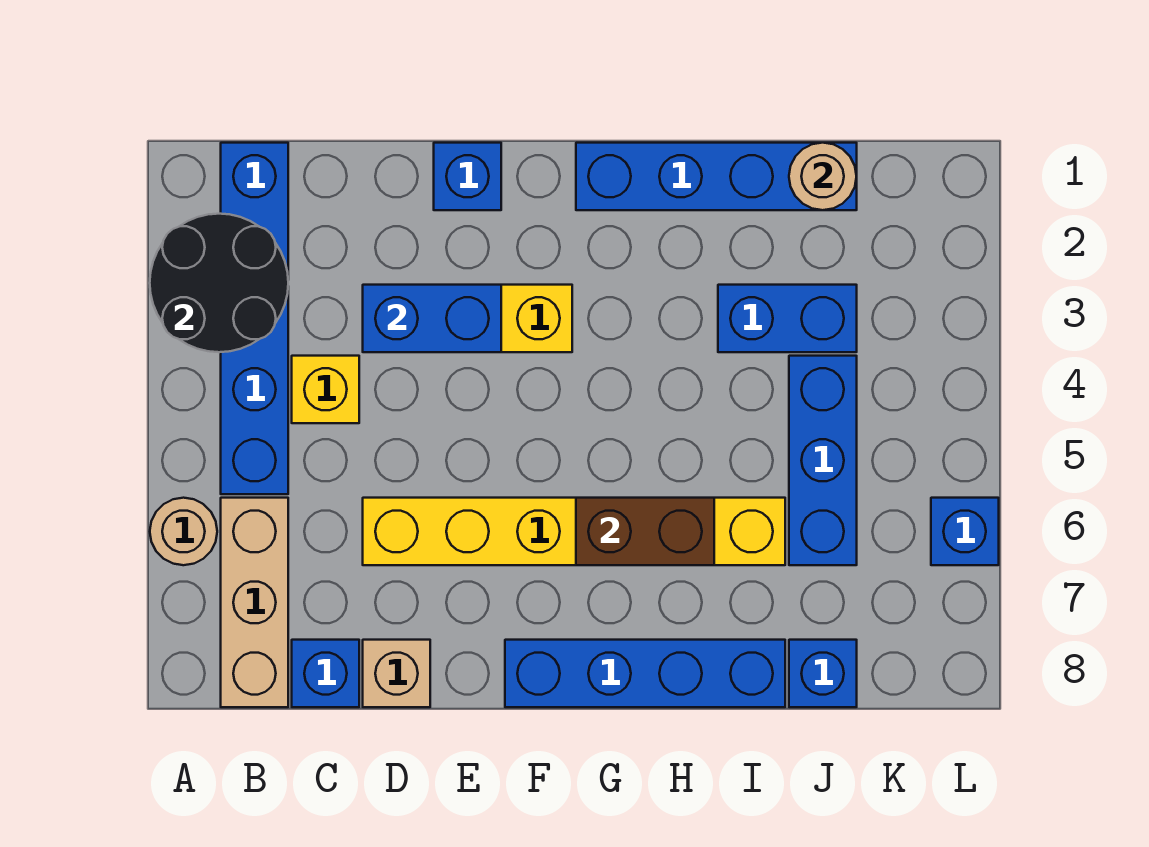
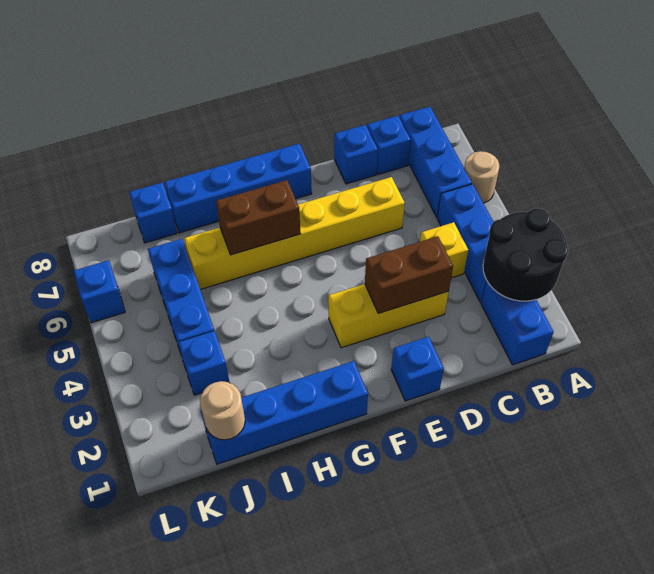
tan 1x3 brick [221,498,288,707] -> blue 1x3 brick [400,107,472,217]
blue 1x2 brick [363,285,501,352] -> brown 1x2 brick [365,236,453,313]
tan 1x1 brick [363,640,430,707] -> blue 1x1 brick [334,125,378,184]
blue 1x2 brick [718,285,857,352] -> blue 1x1 brick [178,331,230,395]

